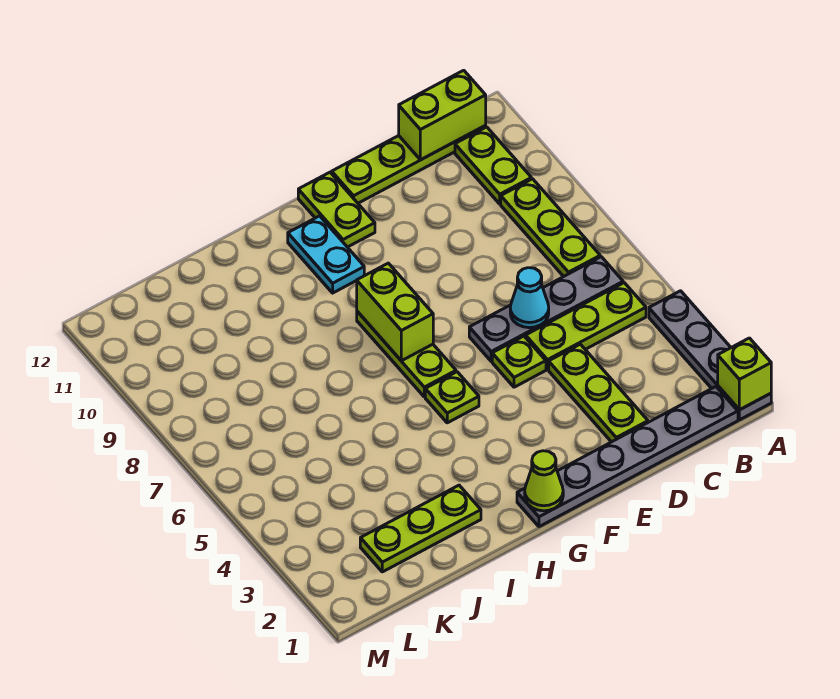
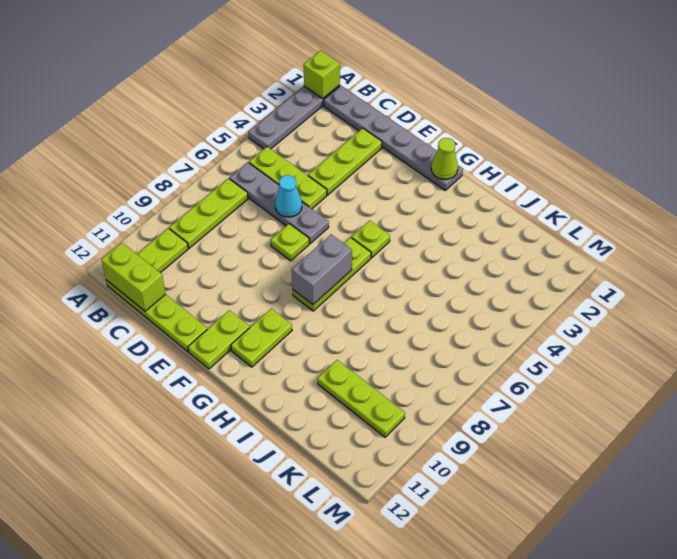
lime 1x1 plate [492,336,546,387] -> lime 1x1 plate moved to [271,224,309,261]
lime 1x2 brick [357,263,433,361] -> grey 1x2 brick [292,234,352,305]
cyan 1x2 plate [288,216,364,293] -> lime 1x2 plate [231,309,292,367]
lime 1x3 plate [360,485,481,572] -> lime 1x3 plate moved to [318,360,405,437]

